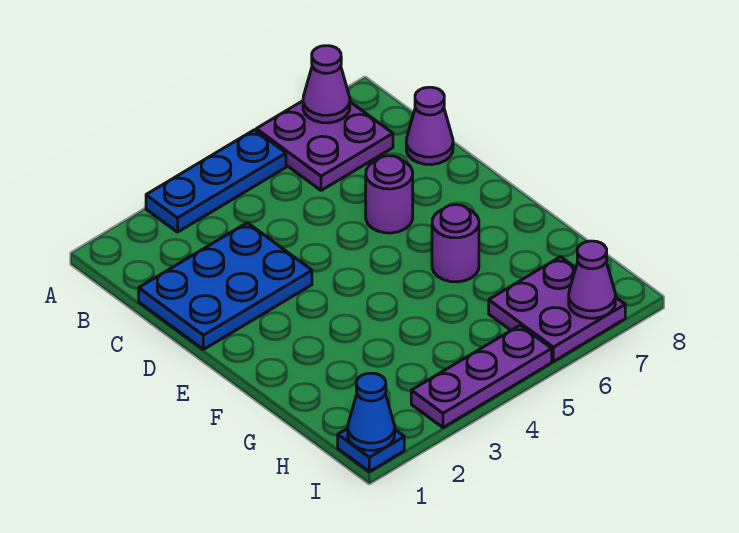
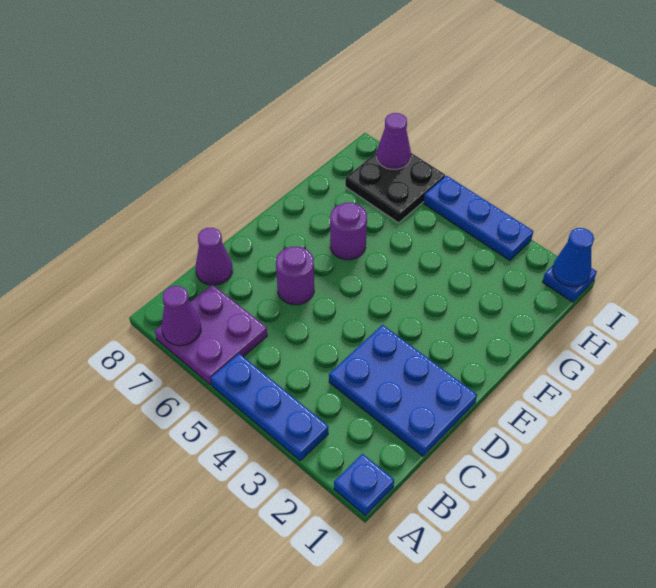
none -> blue 1x1 plate [334,454,394,516]
purple 2x2 plate [489,257,625,362] -> black 2x2 plate [345,153,445,223]
purple 1x3 plate [411,325,552,428] -> blue 1x3 plate [424,176,533,261]

